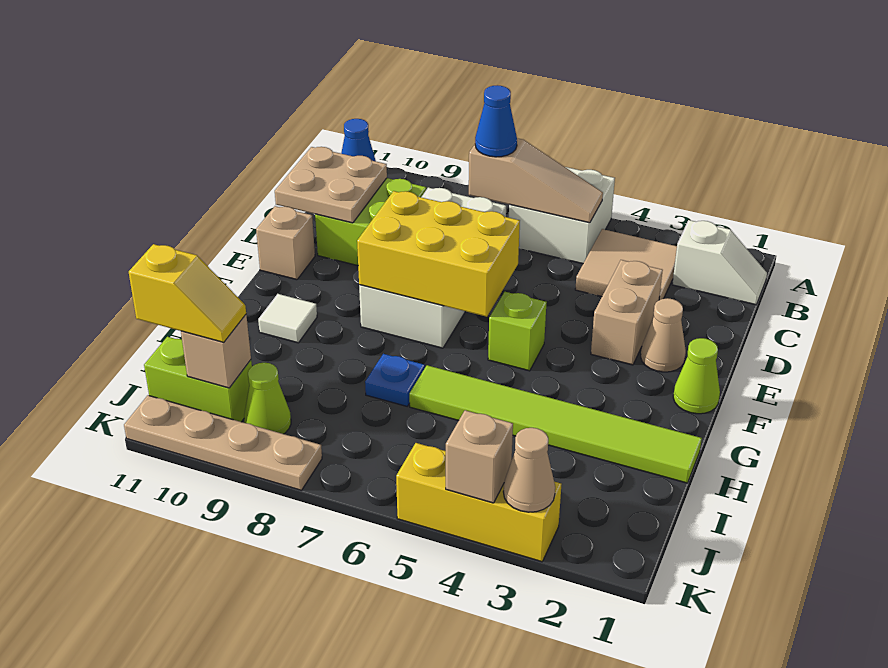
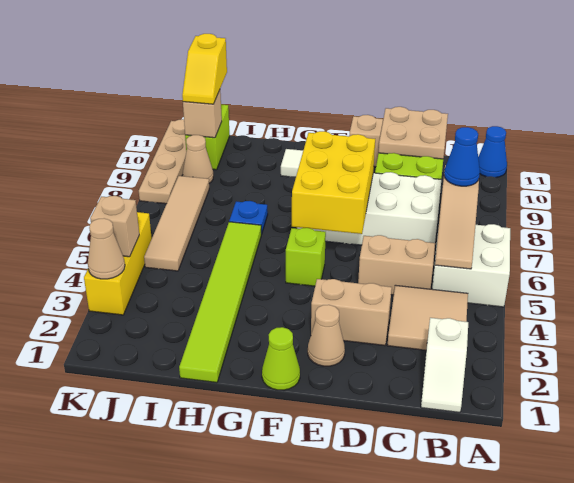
none -> tan 1x2 brick [358,235,435,295]
none -> tan 1x4 tile [144,176,209,271]
lime 1x1 cone [244,363,291,434] -> tan 1x1 cone [183,135,213,183]

